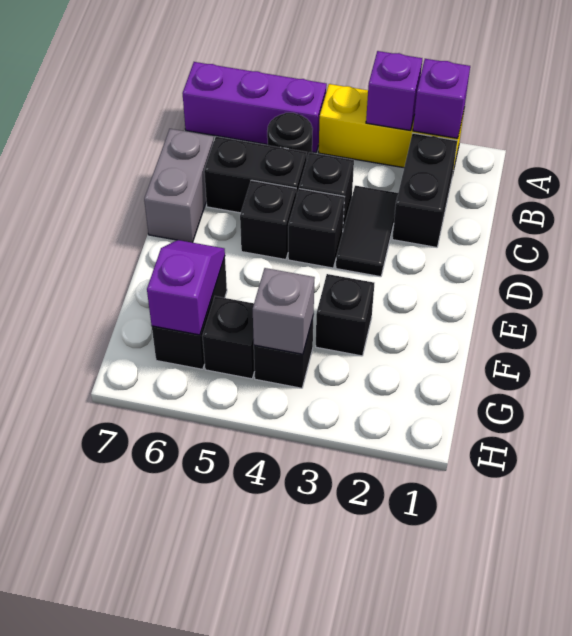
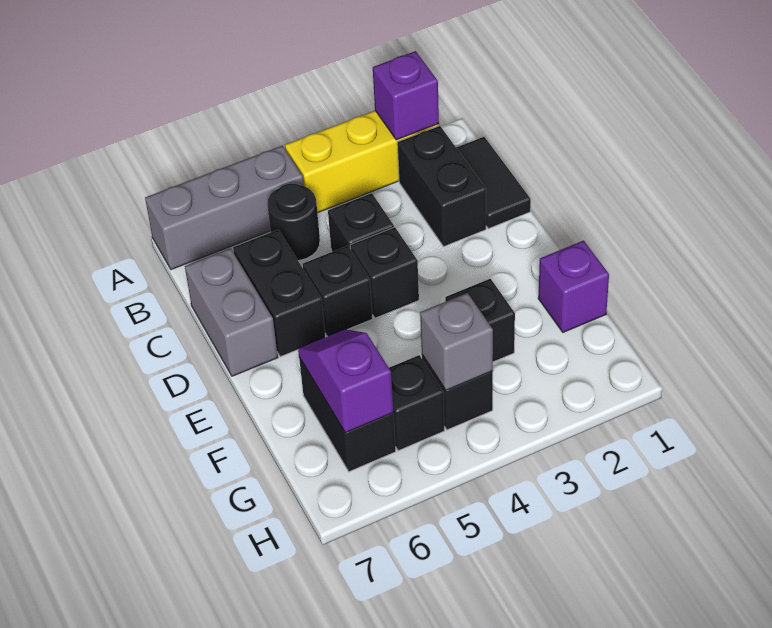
purple 1x1 brick [366,51,422,130] -> purple 1x1 brick moved to [538,241,609,332]
purple 1x3 brick [183,62,327,153] -> grey 1x3 brick [145,146,304,270]
black 1x2 tile [336,186,398,277] -> black 1x2 tile moved to [456,137,531,229]
black 1x2 brick [204,137,307,213] -> black 1x2 brick turned to [233,230,325,357]

